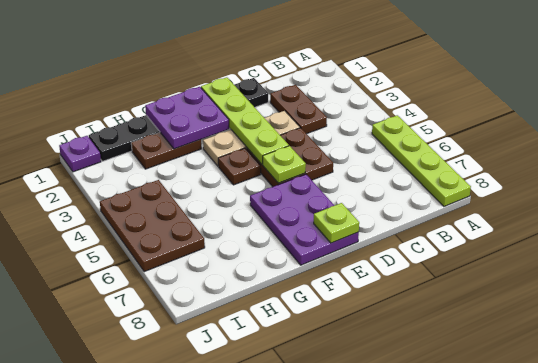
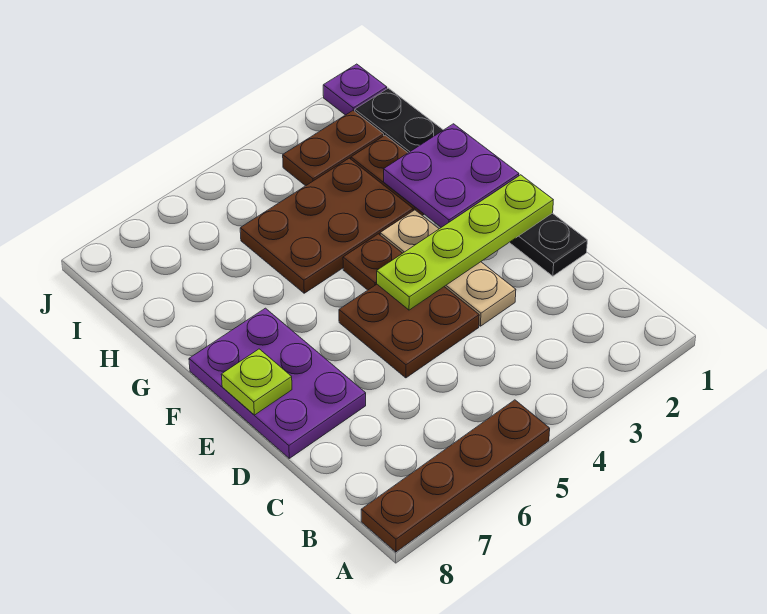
lime 1x4 plate [372,115,471,206] -> brown 1x4 plate [361,400,550,552]
brown 1x2 plate [270,85,327,134] -> brown 1x2 plate moved to [283,111,384,186]
lime 1x1 plate [263,146,306,183] -> none
purple 2x3 plate [250,174,359,265] -> purple 2x3 plate turned to [189,308,366,458]
brown 2x3 plate [100,180,205,272] -> brown 2x3 plate moved to [240,158,413,293]

